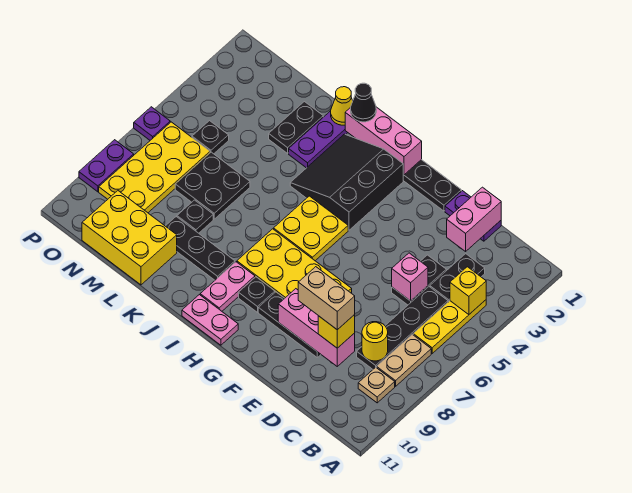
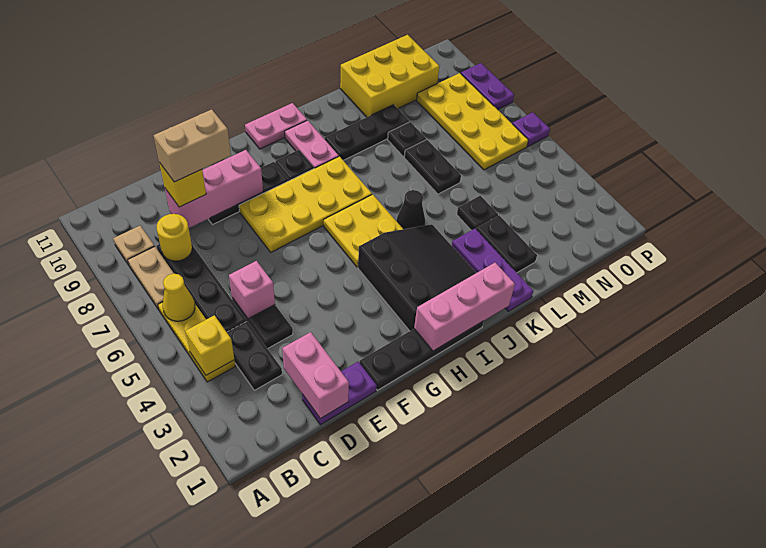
black 1x1 cone [351,83,376,122] -> black 1x1 cone moved to [397,190,425,229]
yellow 1x1 cone [331,87,353,125] -> yellow 1x1 cone moved to [163,274,195,321]
black 2x2 plate [175,152,250,219] -> black 1x2 plate [404,140,461,194]
black 1x1 plate [192,121,229,154] -> black 1x1 plate moved to [457,196,498,230]

